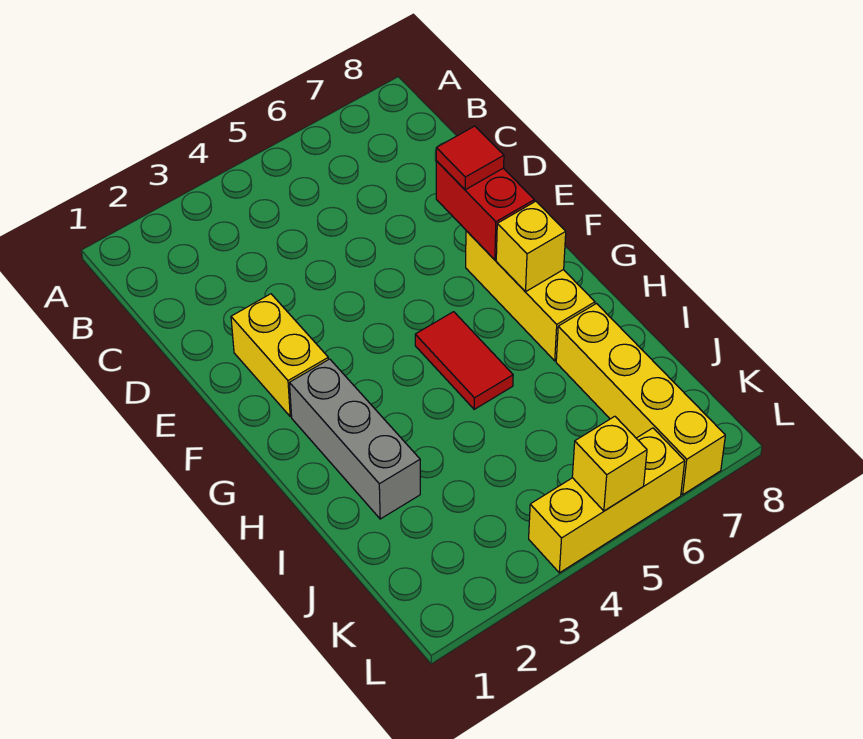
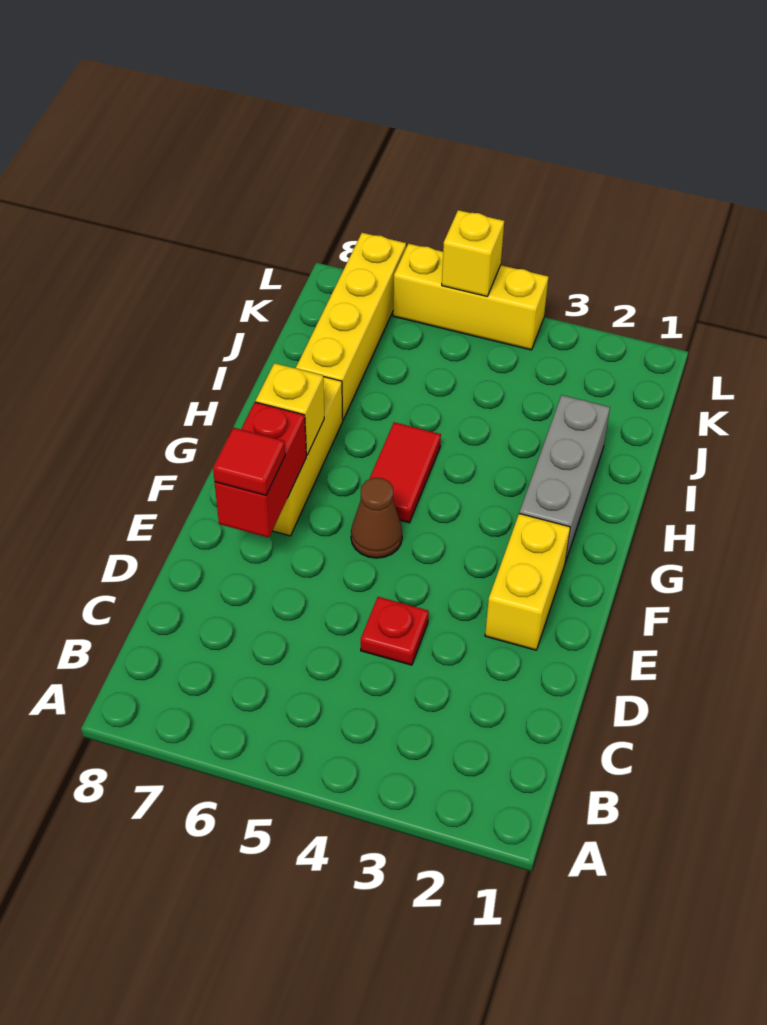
none -> red 1x1 plate [361,597,429,665]
none -> brown 1x1 cone [351,478,402,558]

